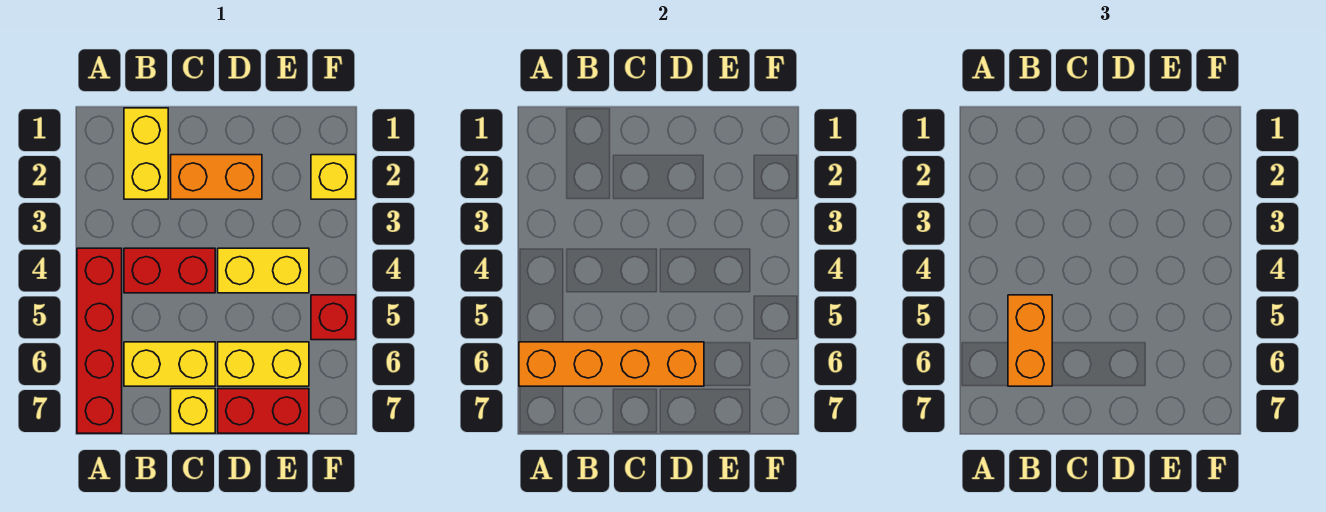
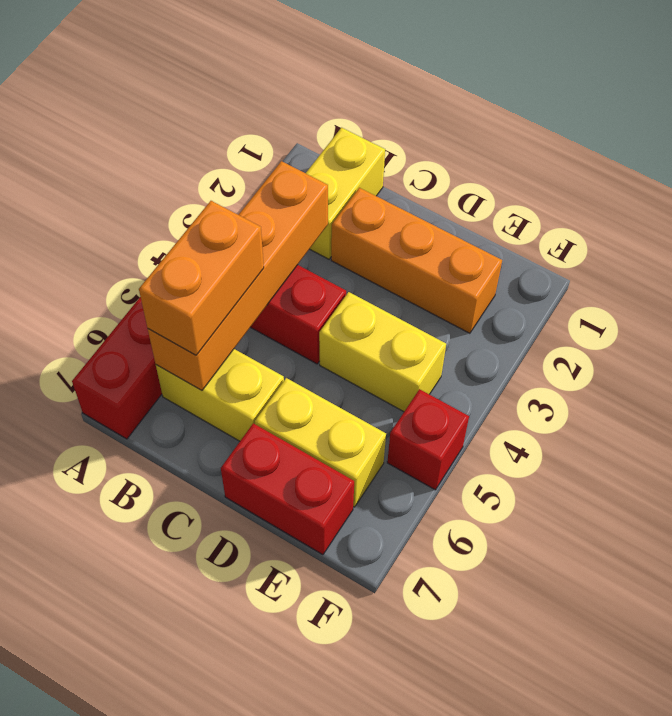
orange 1x4 brick [519,342,704,386] -> orange 1x4 brick turned to [148,161,328,390]
orange 1x2 brick [171,155,262,199] -> orange 1x3 brick [331,188,502,333]
yellow 1x1 brick [171,389,215,433] -> none
yellow 1x1 brick [311,155,356,199] -> none

